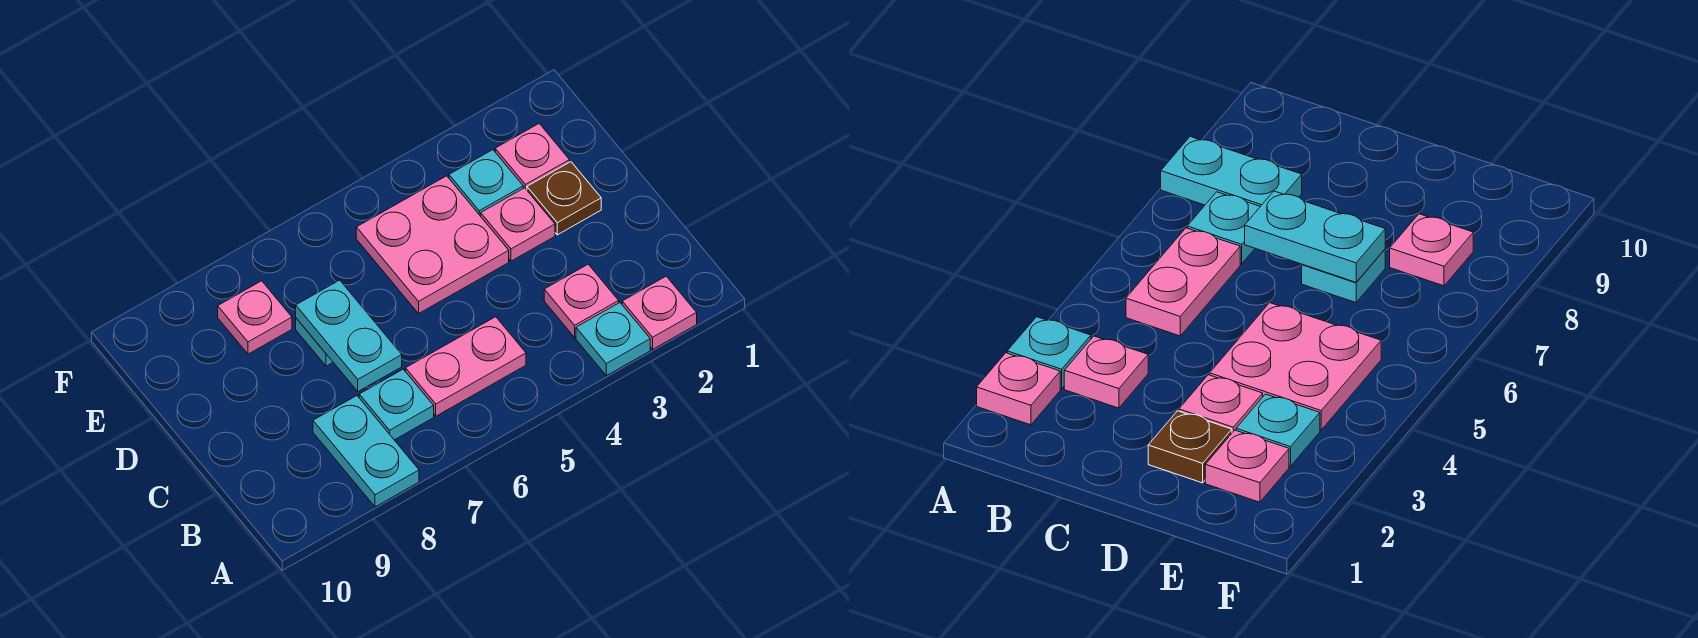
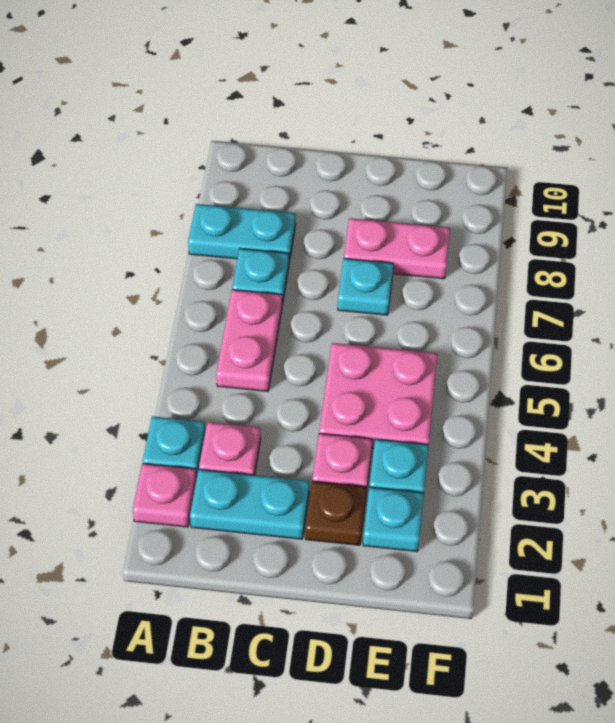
cyan 1x2 plate [296,280,402,391] -> cyan 1x2 plate moved to [190,469,309,539]
pink 1x1 plate [495,124,570,190] -> cyan 1x1 plate [363,487,424,552]
pink 1x1 plate [218,281,292,354] -> pink 1x2 plate [344,218,450,279]

